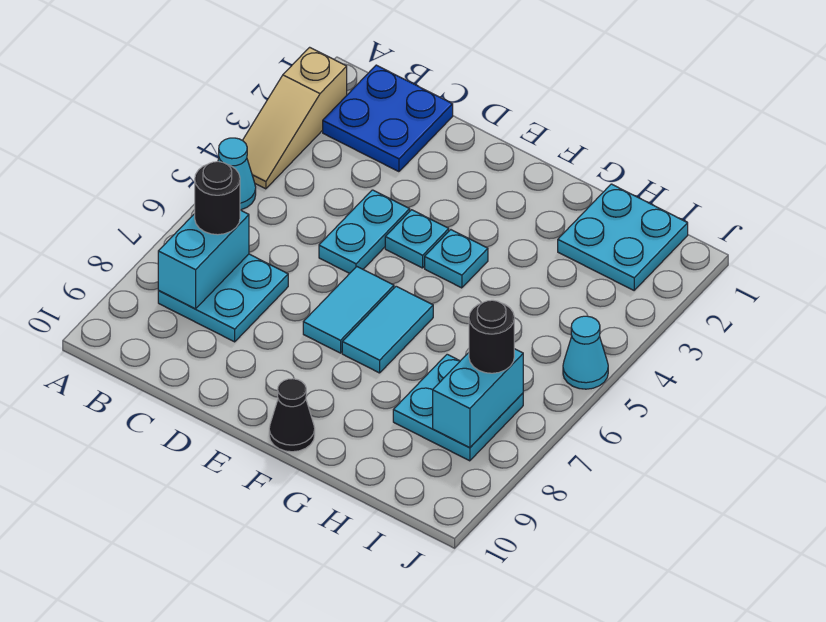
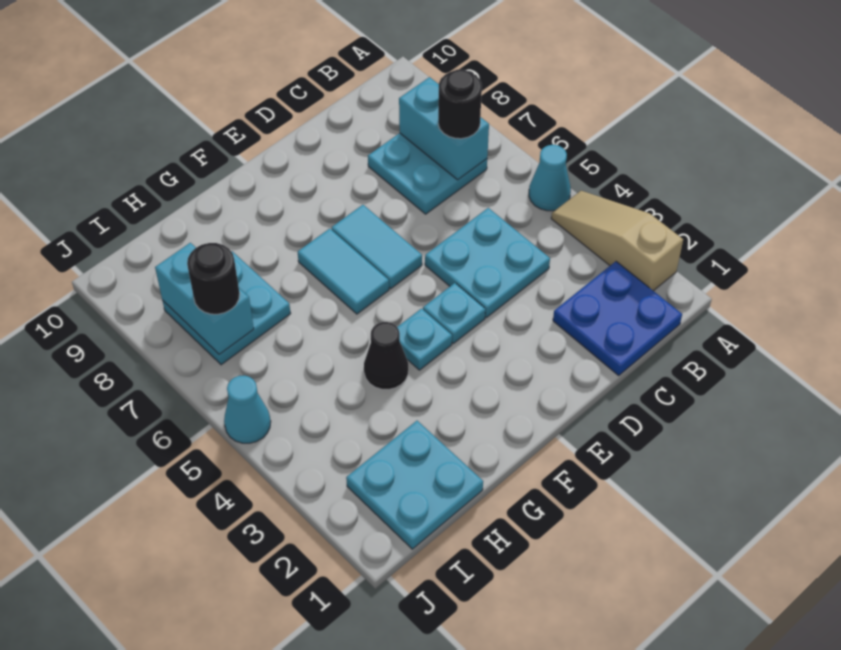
cyan 1x2 plate [319,190,410,273] -> cyan 2x2 plate [425,208,550,317]
black 1x1 cone [269,379,315,452] -> black 1x1 cone moved to [364,322,408,390]

